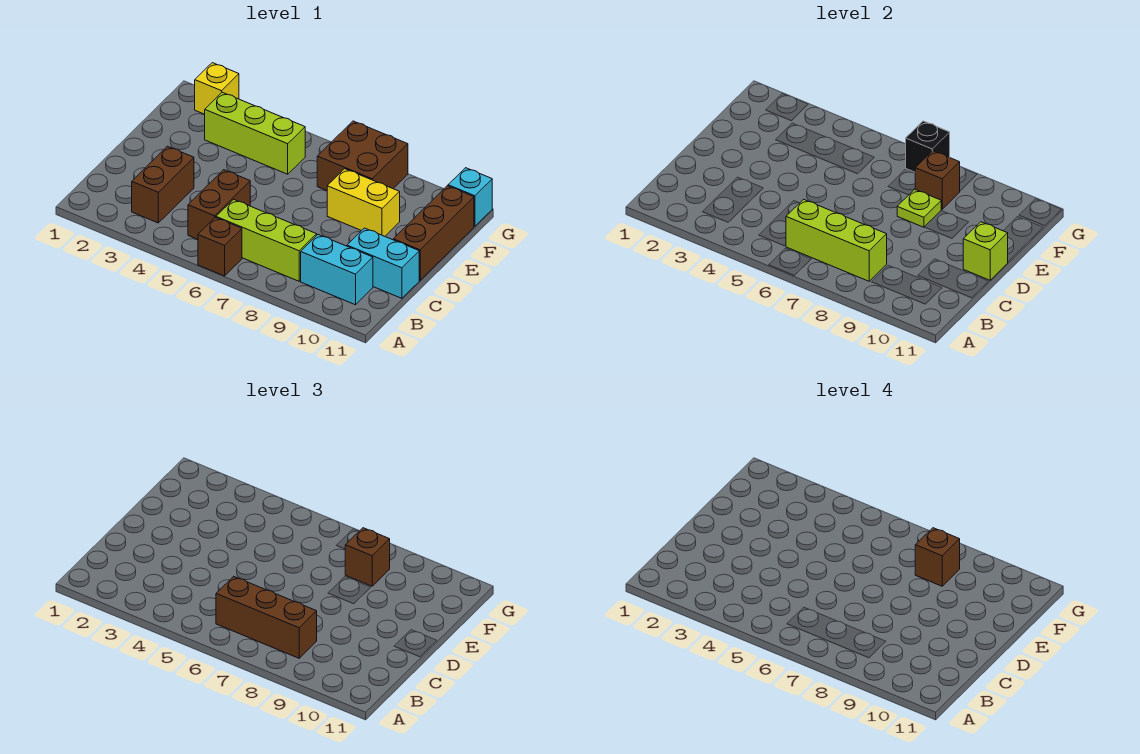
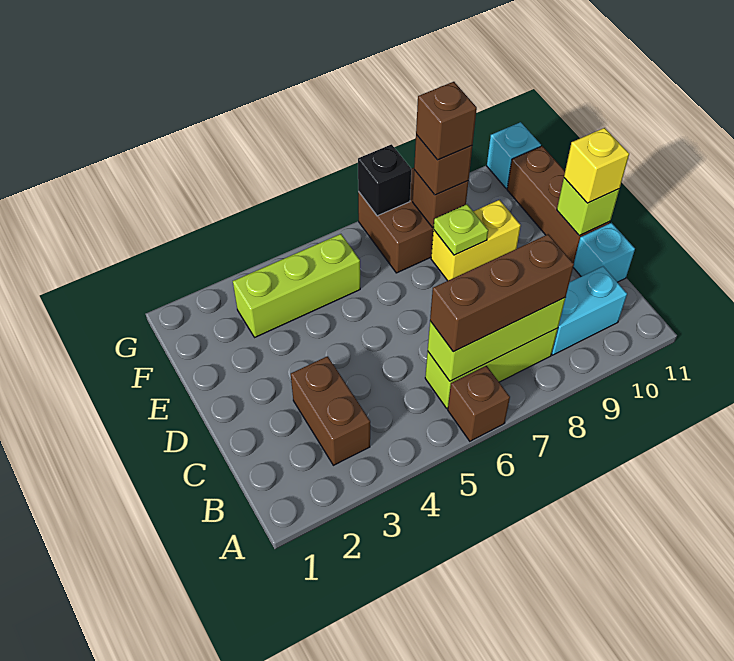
brown 1x2 brick [188,170,250,239] -> none
cyan 1x2 brick [347,228,419,298] -> cyan 1x1 brick [573,223,635,282]
yellow 1x1 brick [195,63,239,114] -> yellow 1x1 brick moved to [564,128,629,203]

